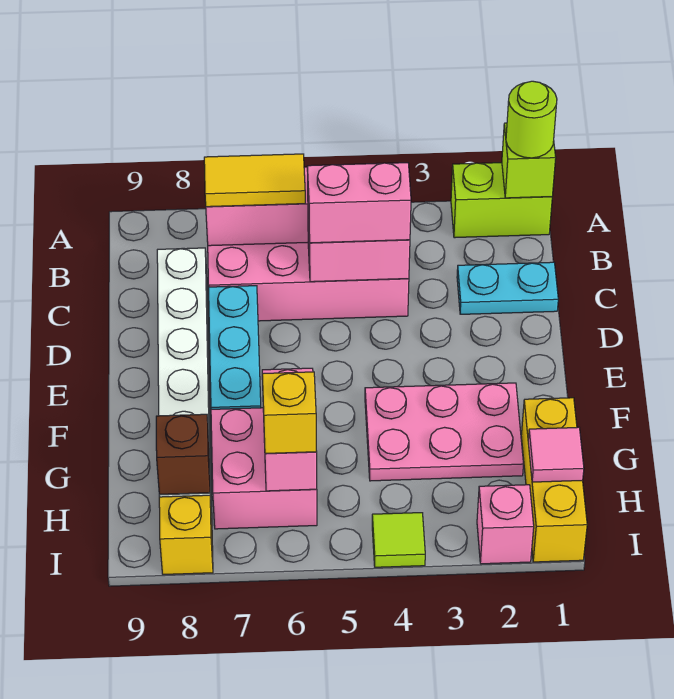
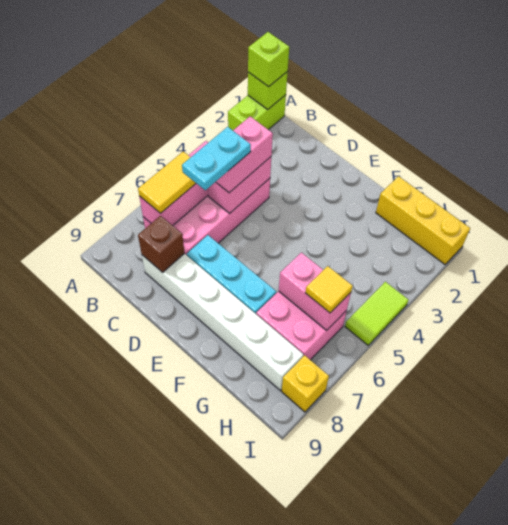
lime 1x1 round brick [506,81,557,158] -> lime 1x1 brick [248,32,289,87]
cyan 1x2 plate [457,262,558,314] -> cyan 1x2 plate moved to [182,127,251,190]
pink 2x3 plate [365,383,524,481] -> none
pink 1x1 tile [528,427,584,482] -> none
yellow 1x1 brick [262,372,317,453] -> yellow 1x1 tile [305,266,353,313]
brown 1x1 brick [156,414,210,494] -> brown 1x1 brick moved to [138,216,184,272]
pink 1x1 brick [477,485,534,564] -> none
lime 1x1 tile [372,513,425,567] -> lime 1x2 tile [345,282,409,345]

